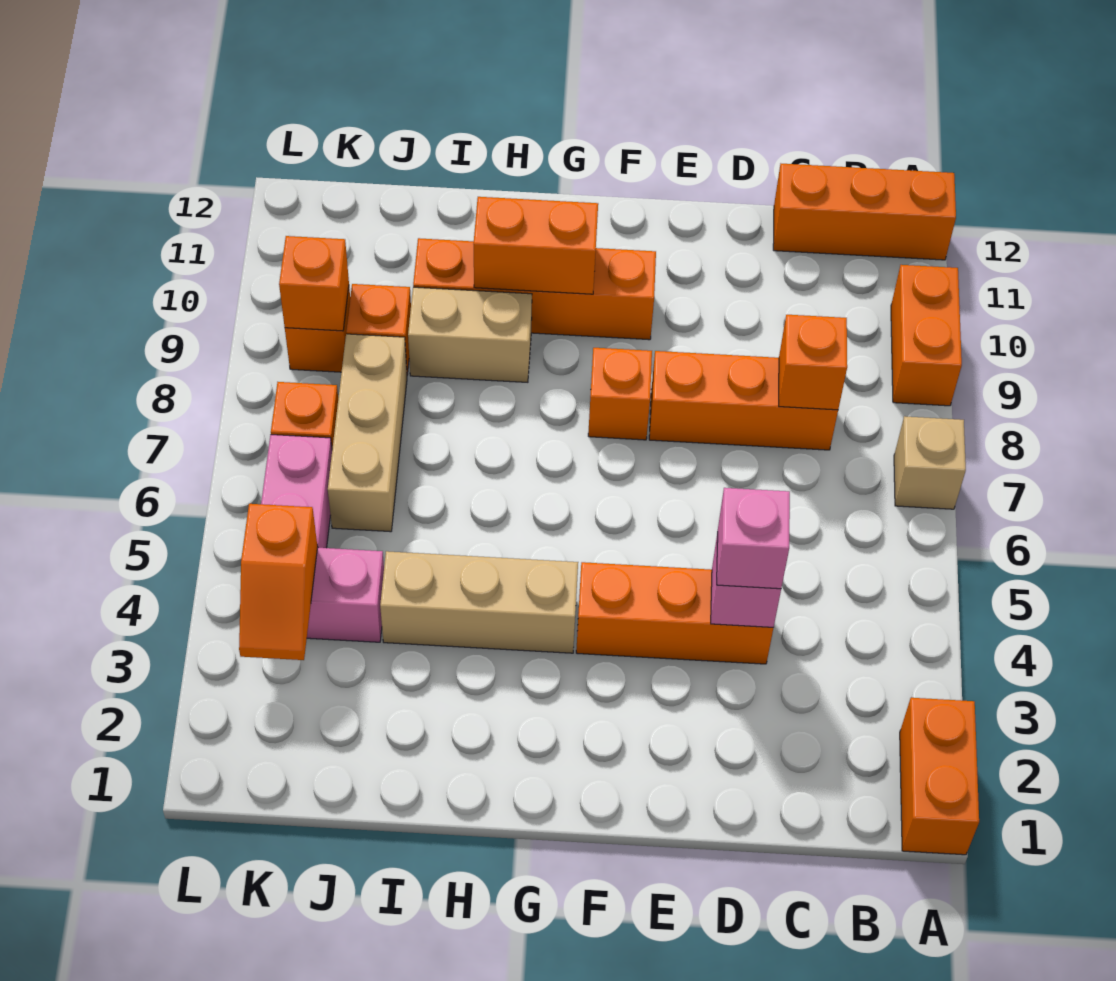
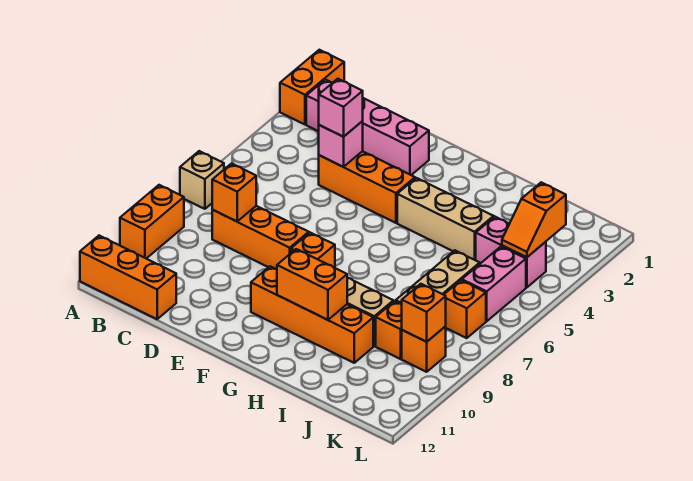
none -> pink 1x4 brick [306,80,429,175]
orange 1x2 slope [239,504,318,660] -> orange 1x2 slope turned to [502,182,566,257]

